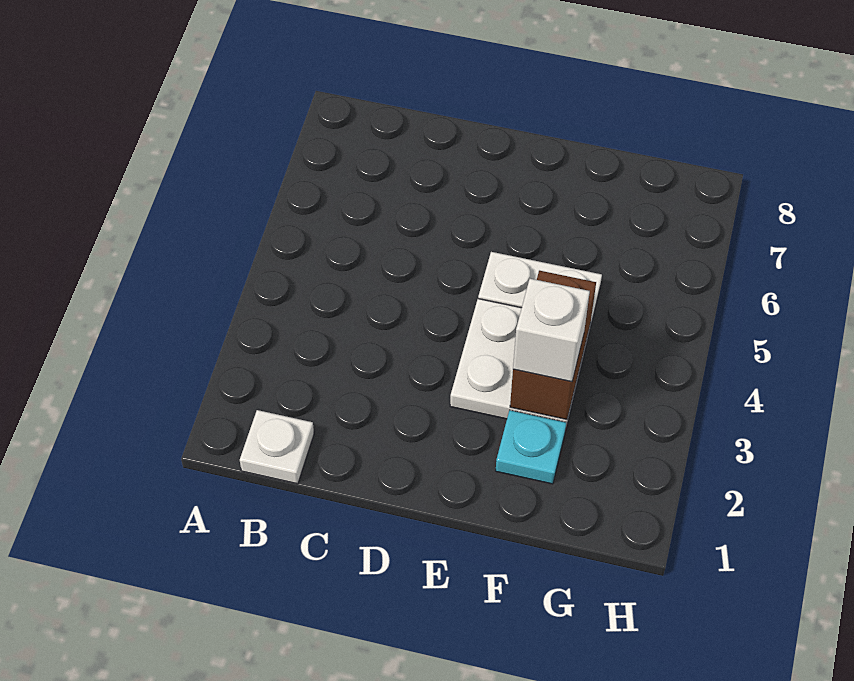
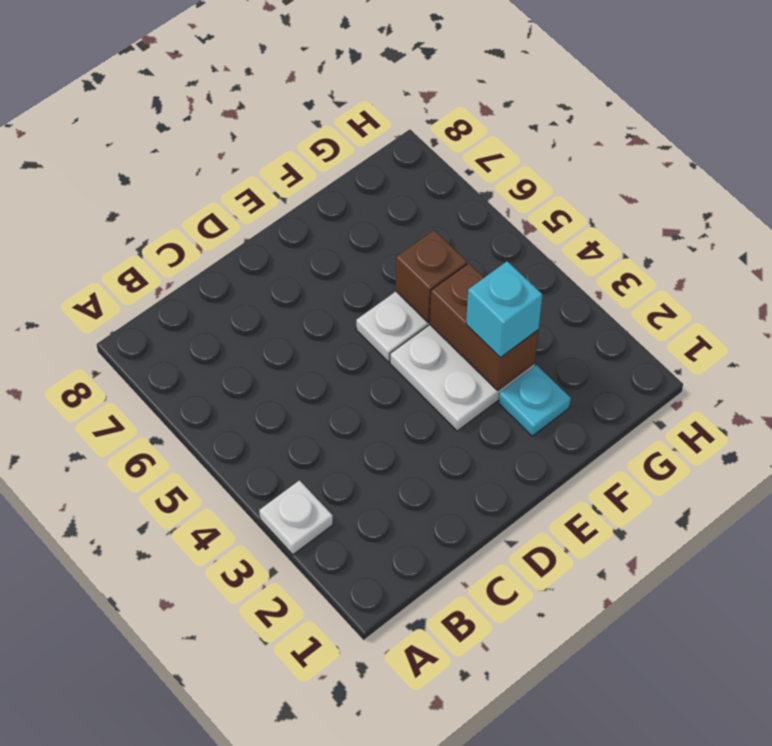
white 1x1 plate [240,410,314,484] -> white 1x1 plate moved to [259,480,333,555]
white 1x1 brick [513,279,590,382] -> cyan 1x1 brick [466,261,542,357]
none -> brown 1x1 brick [396,230,467,322]

